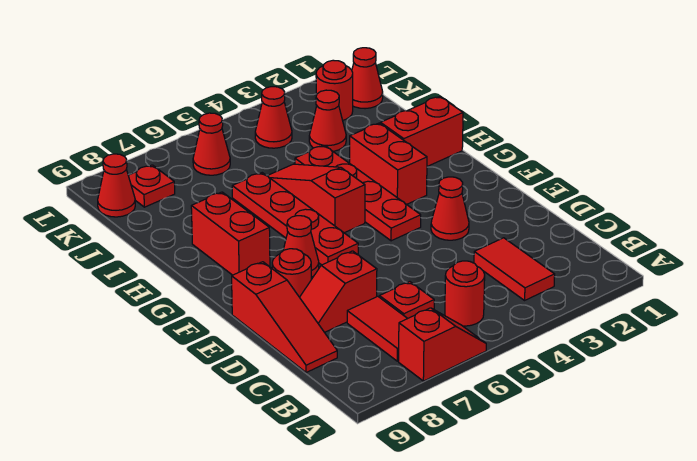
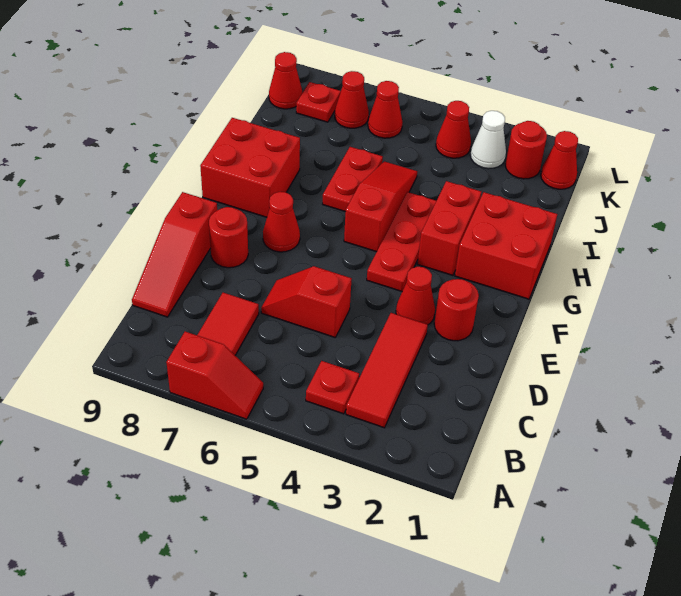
red 1x2 tile [474,238,555,300] -> red 1x3 tile [346,313,428,428]
red 1x1 round brick [445,261,485,326] -> red 1x1 round brick moved to [434,279,479,341]
red 1x1 plate [379,282,434,318] -> red 1x1 plate moved to [306,361,359,414]
red 1x2 slope [300,251,377,332] -> red 1x2 slope moved to [261,266,352,337]
red 1x4 plate [295,145,421,241] -> red 1x3 plate [367,192,436,291]
red 1x4 plate [232,173,358,265] -> red 1x2 plate [323,147,383,212]
red 1x2 brick [191,192,270,275] -> red 2x2 brick [200,118,300,217]
red 1x2 brick [380,96,463,166] -> red 2x2 brick [455,192,557,299]
red 1x1 cone [309,90,346,151] -> red 1x1 cone moved to [335,71,369,128]
none -> white 1x1 cone [470,111,506,169]

